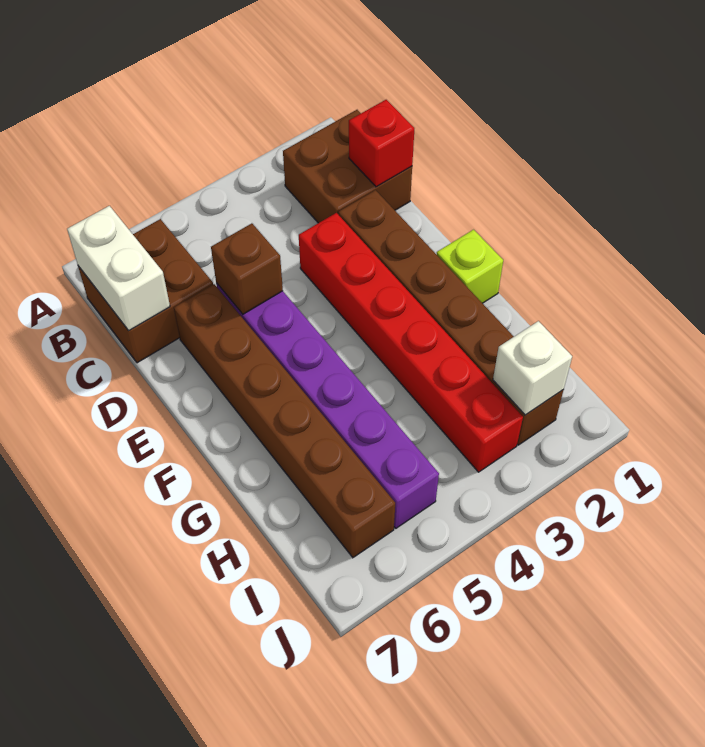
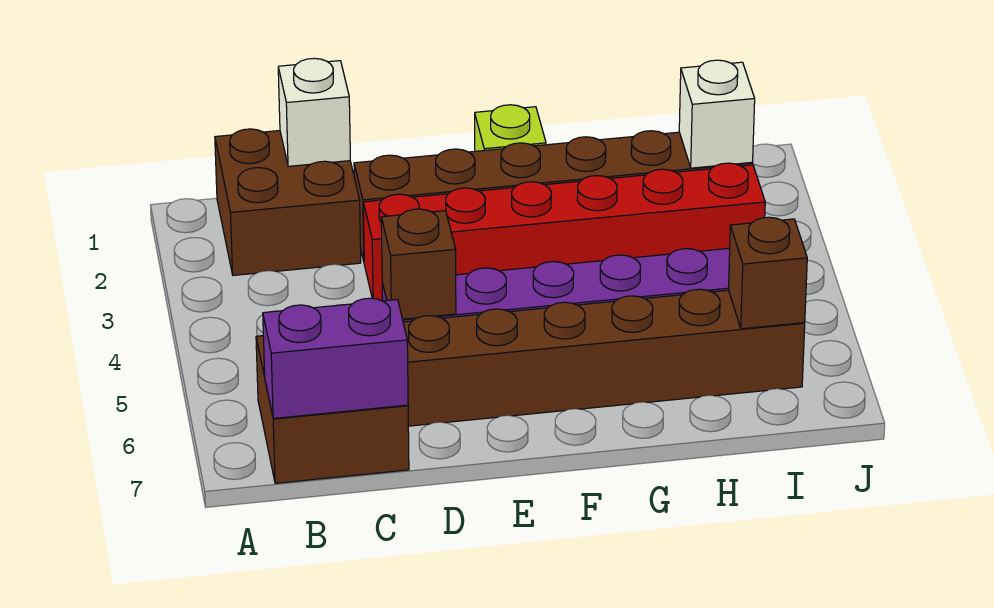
white 1x2 brick [67,206,170,331] -> purple 1x2 brick [263,298,408,418]
red 1x1 brick [349,100,414,187] -> white 1x1 brick [278,58,350,166]
none -> brown 1x1 brick [729,217,807,329]

